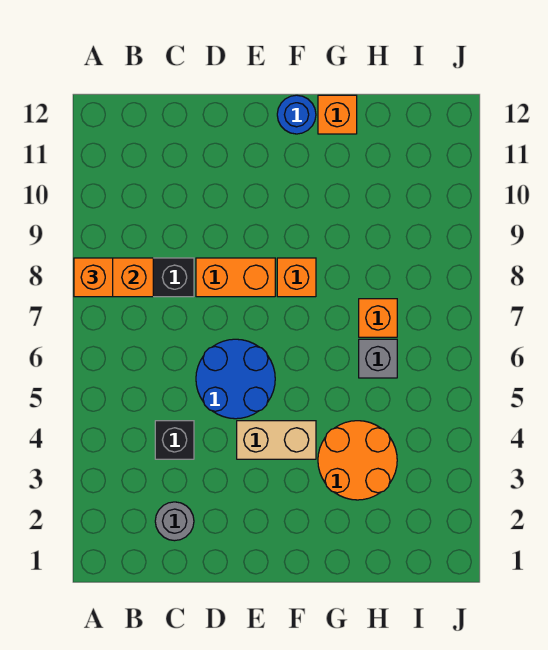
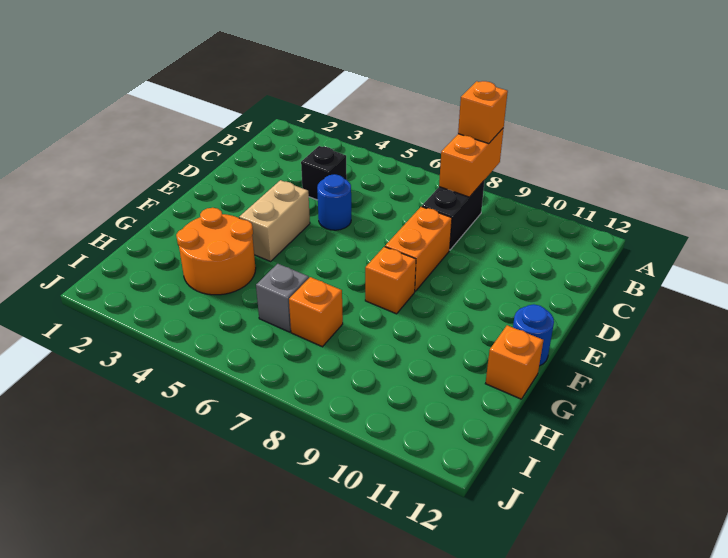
grey 1x1 round brick [155,502,194,541] -> none
blue 2x2 round brick [196,339,275,419] -> blue 1x1 round brick [317,174,351,230]

